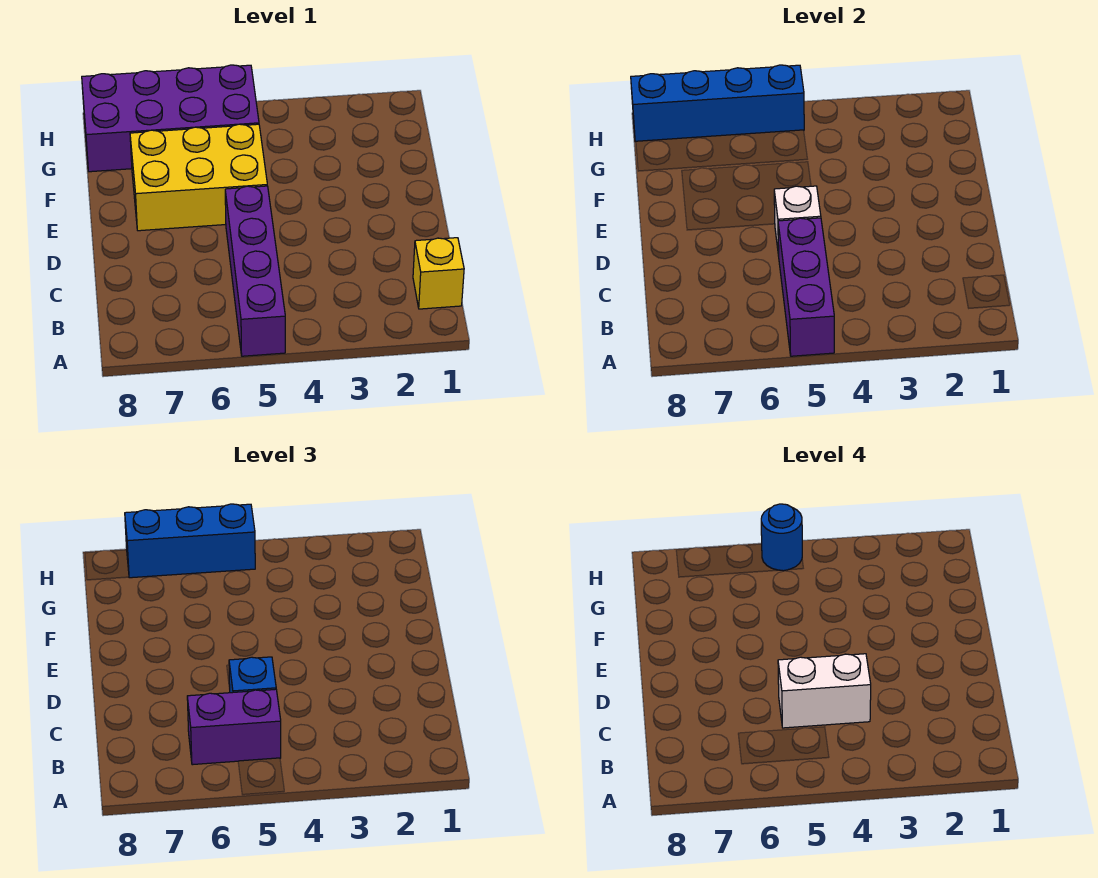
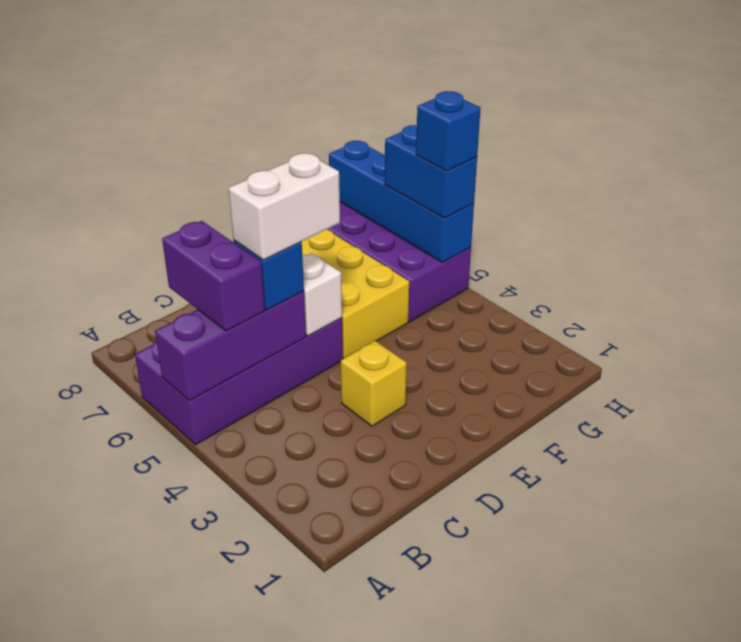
purple 1x4 brick [225,186,285,356] -> purple 2x4 brick [135,318,343,445]
yellow 1x1 brick [413,238,464,309] -> yellow 1x1 brick moved to [341,341,407,426]
white 1x2 brick [778,654,871,728] -> white 1x2 brick turned to [229,153,340,260]
blue 1x3 brick [125,504,255,578] -> blue 1x2 brick [385,125,477,218]
blue 1x1 round brick [761,504,802,571] -> blue 1x1 brick [416,91,480,171]

